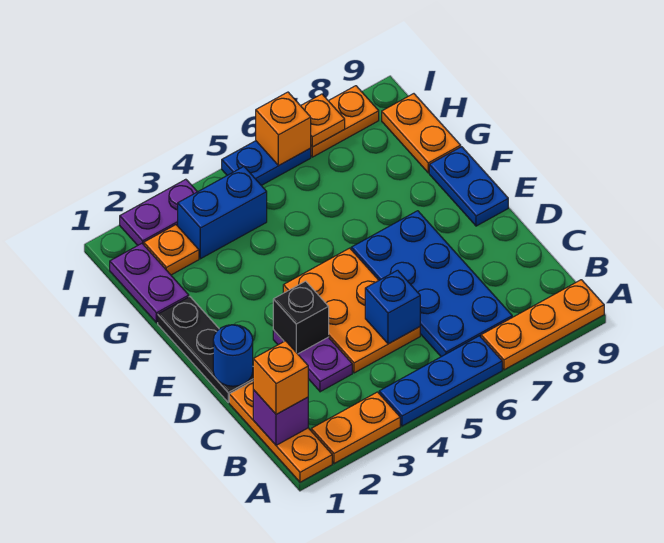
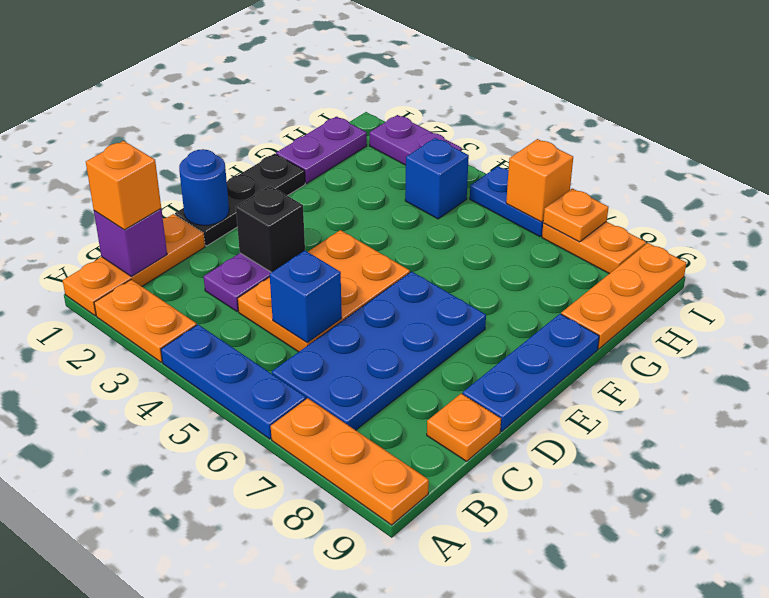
blue 1x2 plate [429,147,508,226] -> blue 1x3 plate [463,314,599,432]
orange 1x2 plate [382,94,461,173] -> orange 1x3 plate [561,243,686,349]
orange 1x1 plate [144,225,199,275] -> orange 1x1 plate moved to [427,394,501,461]
blue 1x2 brick [178,166,267,259] -> blue 1x1 brick [405,138,469,219]

